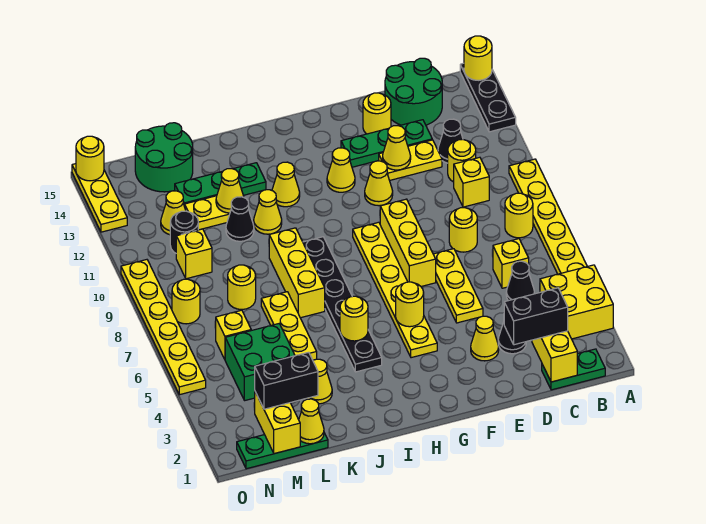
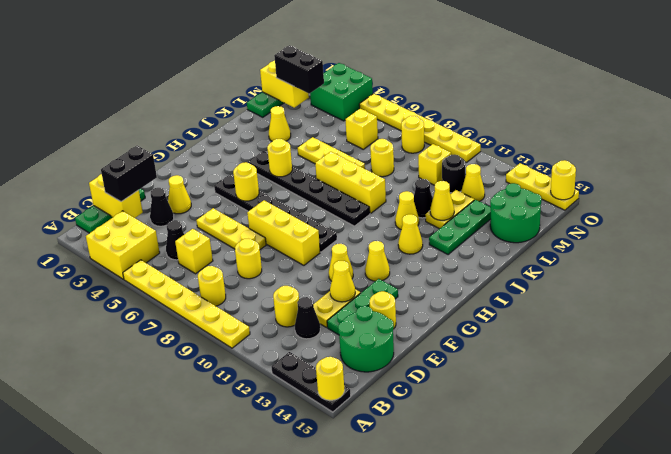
green 1x2 plate [542,349,605,390] -> green 1x3 plate [75,189,145,233]
yellow 1x1 brick [454,157,489,207] -> none
yellow 1x6 plate [353,222,437,358] -> black 1x6 plate [214,174,337,252]
yellow 1x1 cone [299,399,324,444] -> none
black 1x2 brick [255,352,318,409] -> black 1x2 brick turned to [274,45,324,93]
green 2x2 brick [225,324,295,401] -> green 2x2 brick moved to [310,63,373,121]

